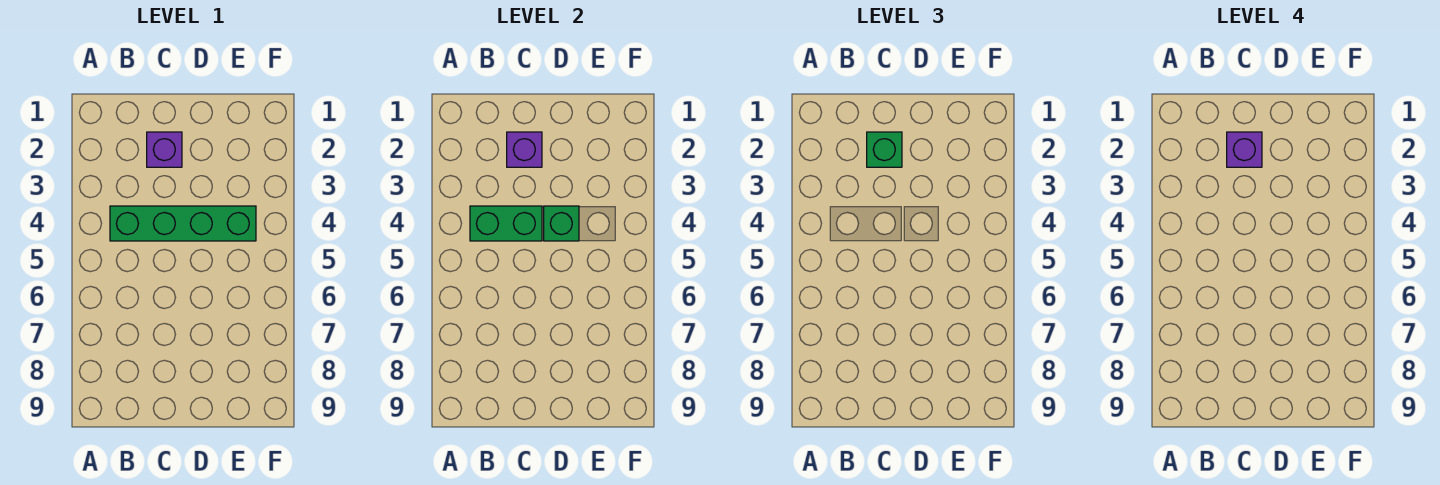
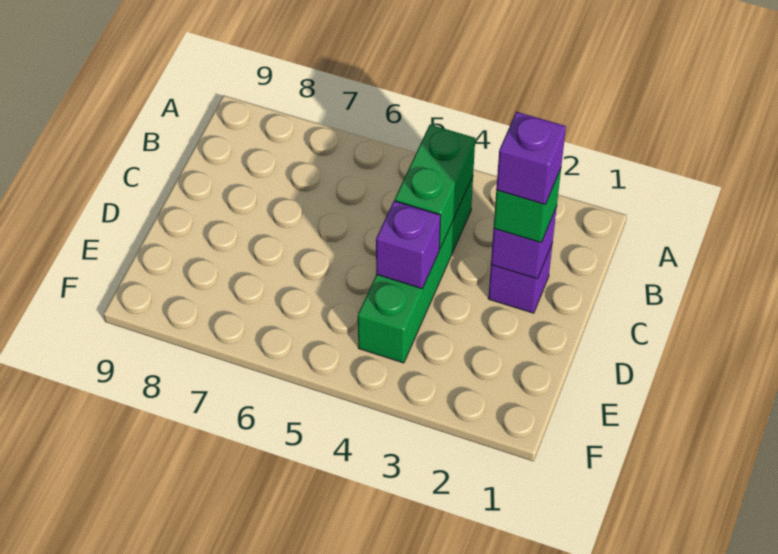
green 1x1 brick [544,206,579,241] -> purple 1x1 brick [376,201,441,288]

